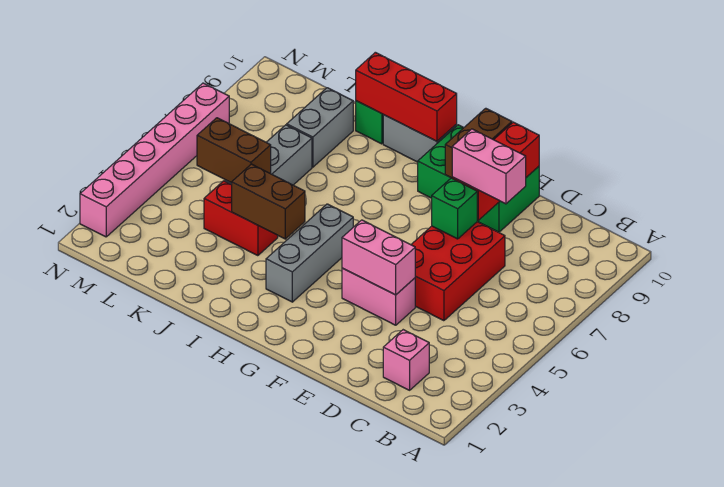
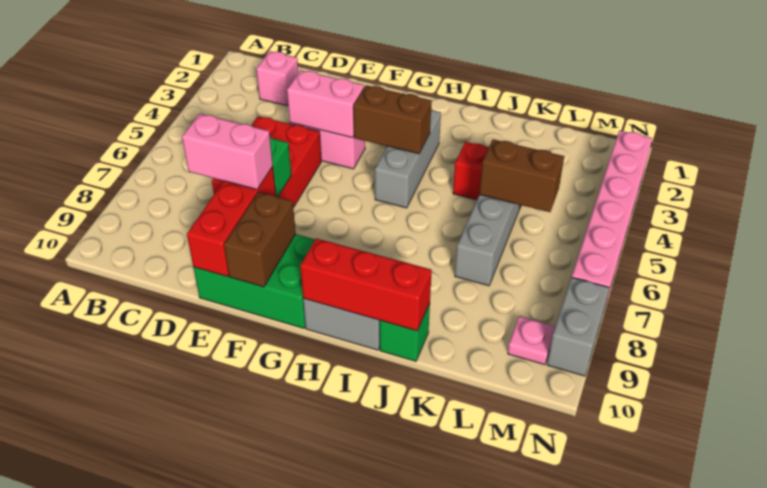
brown 1x2 brick [232,164,305,239] -> brown 1x2 brick moved to [353,85,431,154]
grey 1x2 brick [287,88,353,167] -> grey 1x2 brick moved to [547,277,609,376]
none -> pink 1x1 plate [508,316,556,365]

